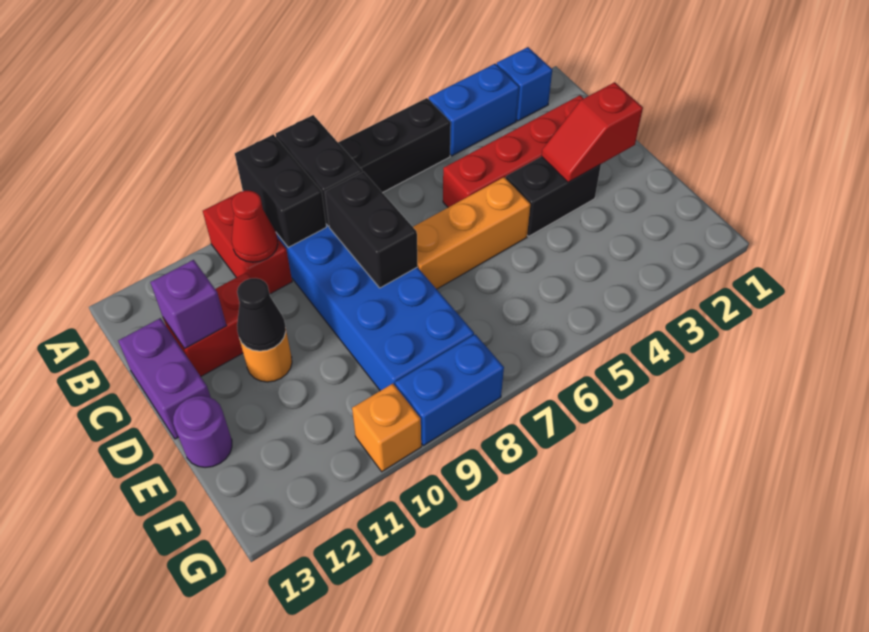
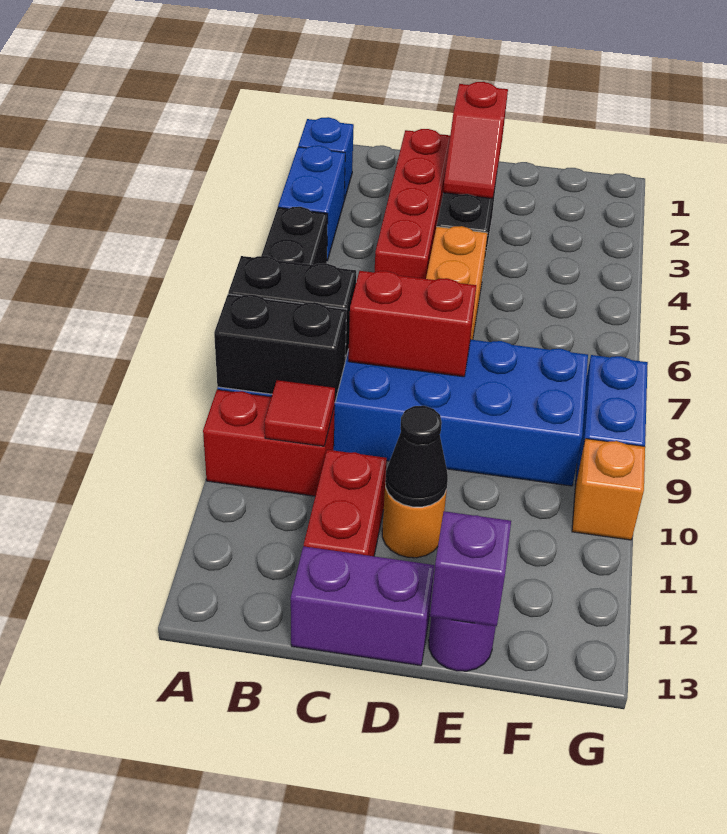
red 1x1 cone [232,191,278,262] -> red 1x1 tile [264,380,335,446]
black 1x2 brick [325,172,418,288] -> red 1x2 brick [348,271,476,377]
purple 1x1 brick [150,260,226,349] -> purple 1x1 brick moved to [430,511,511,626]

